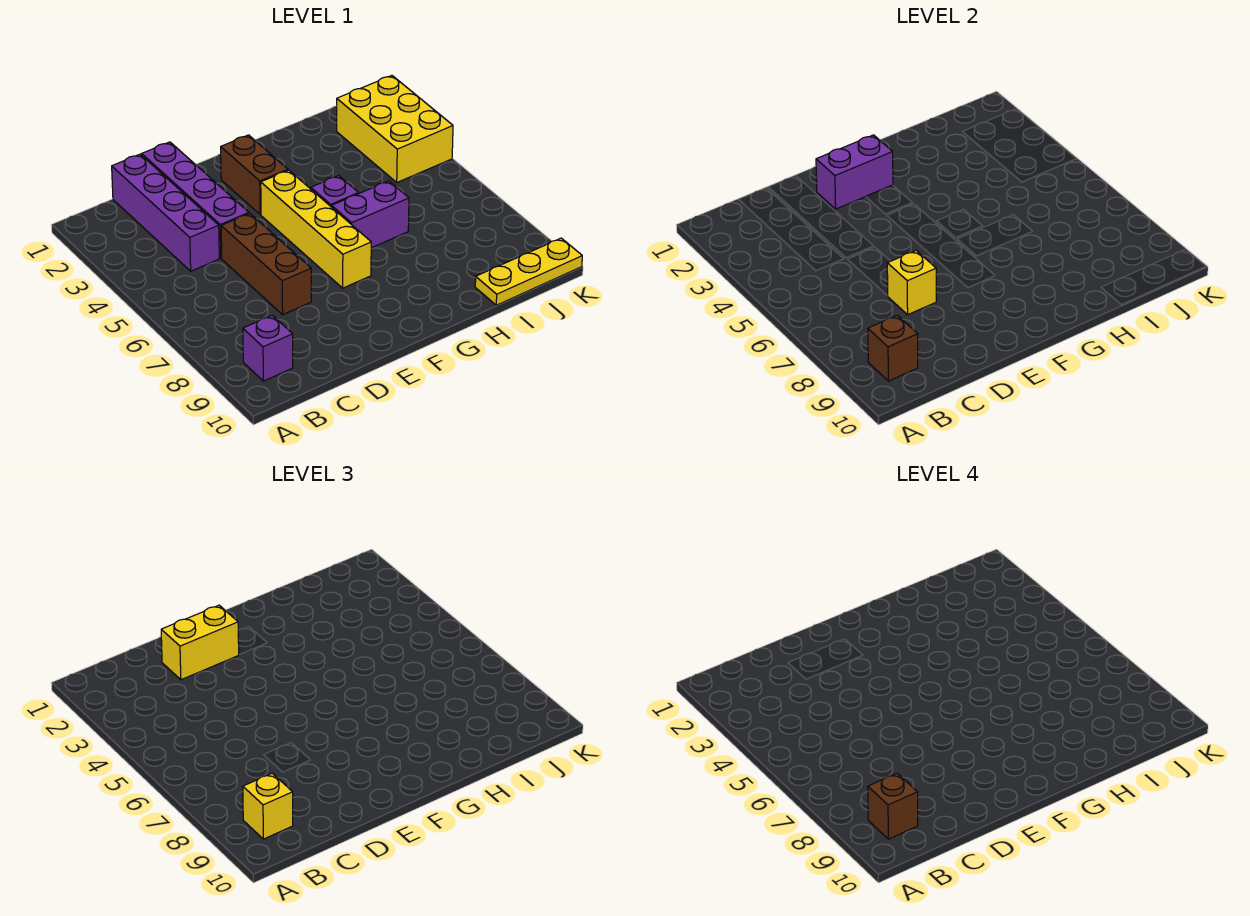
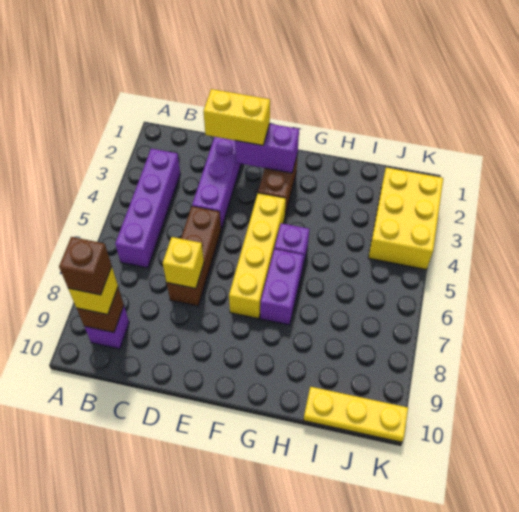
purple 1x4 brick [112,154,219,271] -> purple 1x4 brick moved to [115,148,180,268]
purple 1x2 brick [332,181,409,248] -> purple 1x2 brick turned to [260,249,303,325]

